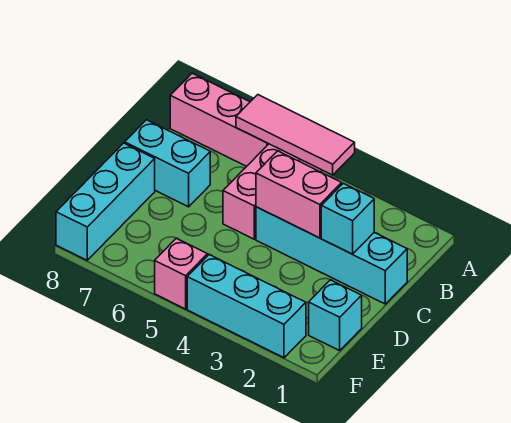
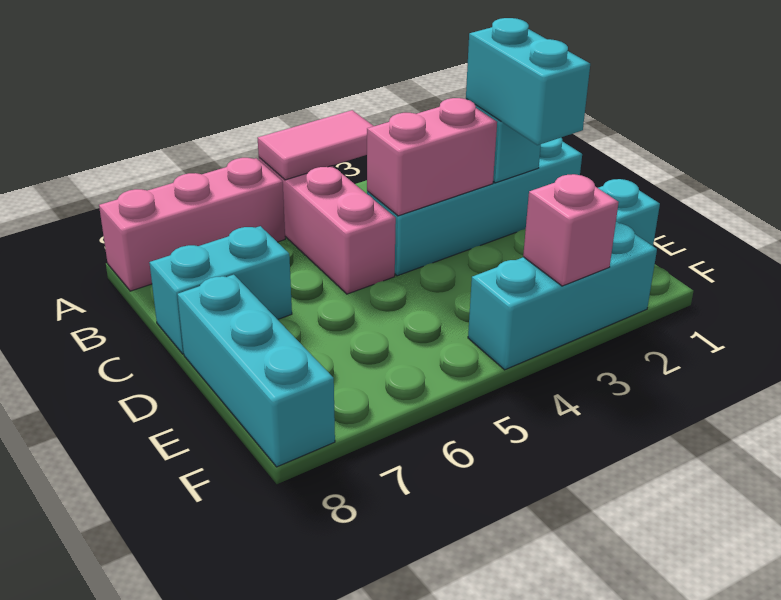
pink 1x3 tile [236,95,355,175] -> pink 1x2 tile [258,110,373,180]
none -> cyan 1x2 brick [466,18,590,145]
pink 1x1 brick [155,238,207,309] -> pink 1x1 brick moved to [523,174,619,286]

